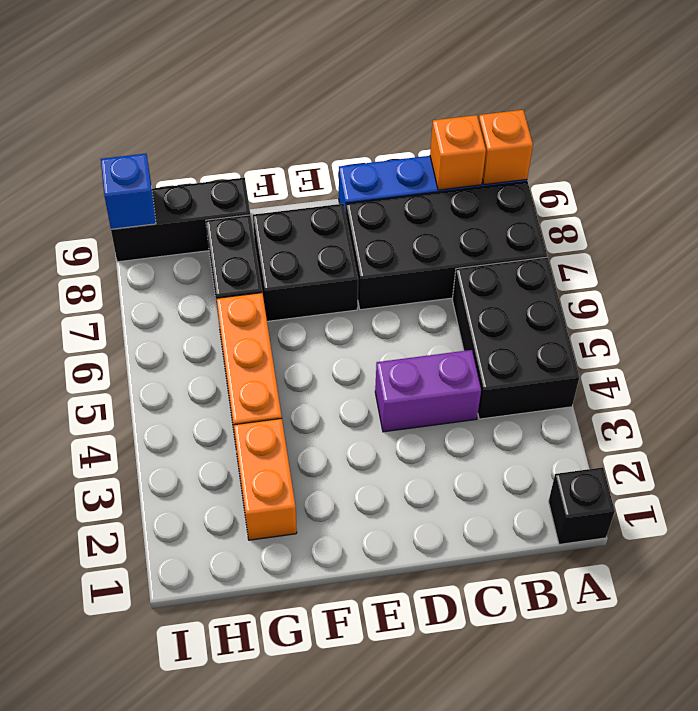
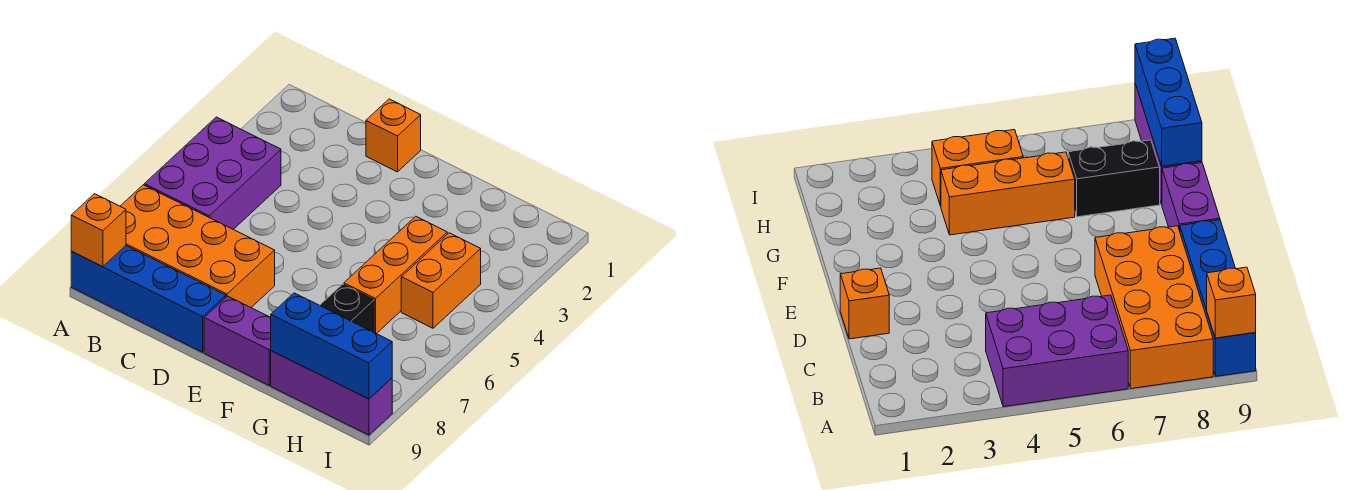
black 1x1 brick [548,467,615,544] -> none
black 2x3 brick [452,257,579,419] -> purple 2x3 brick [144,117,281,229]
black 2x4 brick [346,182,547,310] -> orange 2x4 brick [120,185,275,307]
orange 1x1 brick [430,115,486,190] -> orange 1x1 brick moved to [366,99,421,172]
purple 1x2 brick [375,350,481,432] -> purple 1x2 brick moved to [204,296,271,385]
black 2x2 brick [253,204,358,321] -> none
orange 1x2 brick [234,418,297,540] -> orange 1x2 brick moved to [401,233,481,328]
black 1x3 brick [111,178,250,262] -> purple 1x3 brick [271,351,392,435]
blue 1x1 brick [101,154,156,229] -> blue 1x3 brick [270,293,392,399]

